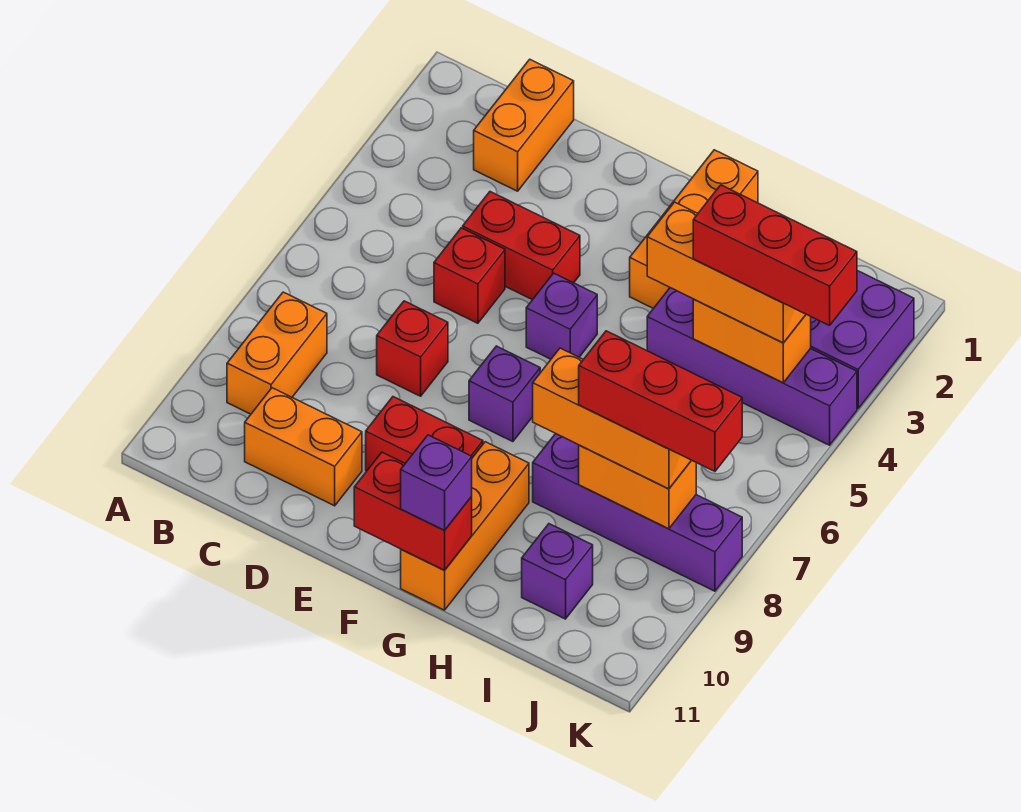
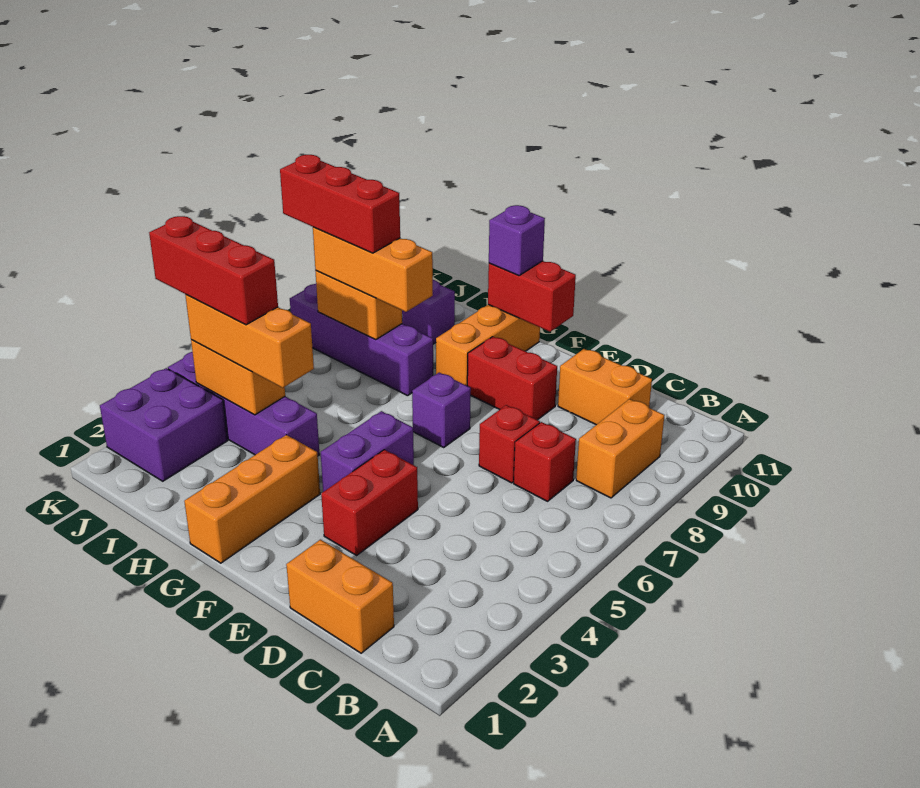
orange 1x2 brick [474,59,574,191] -> orange 1x2 brick turned to [286,540,394,653]
red 1x2 brick [463,192,580,300] -> red 1x2 brick turned to [321,450,418,555]
red 1x1 brick [434,228,505,323] -> red 1x1 brick moved to [514,422,576,501]
purple 1x1 brick [526,273,597,359] -> purple 1x2 brick [321,411,414,492]

